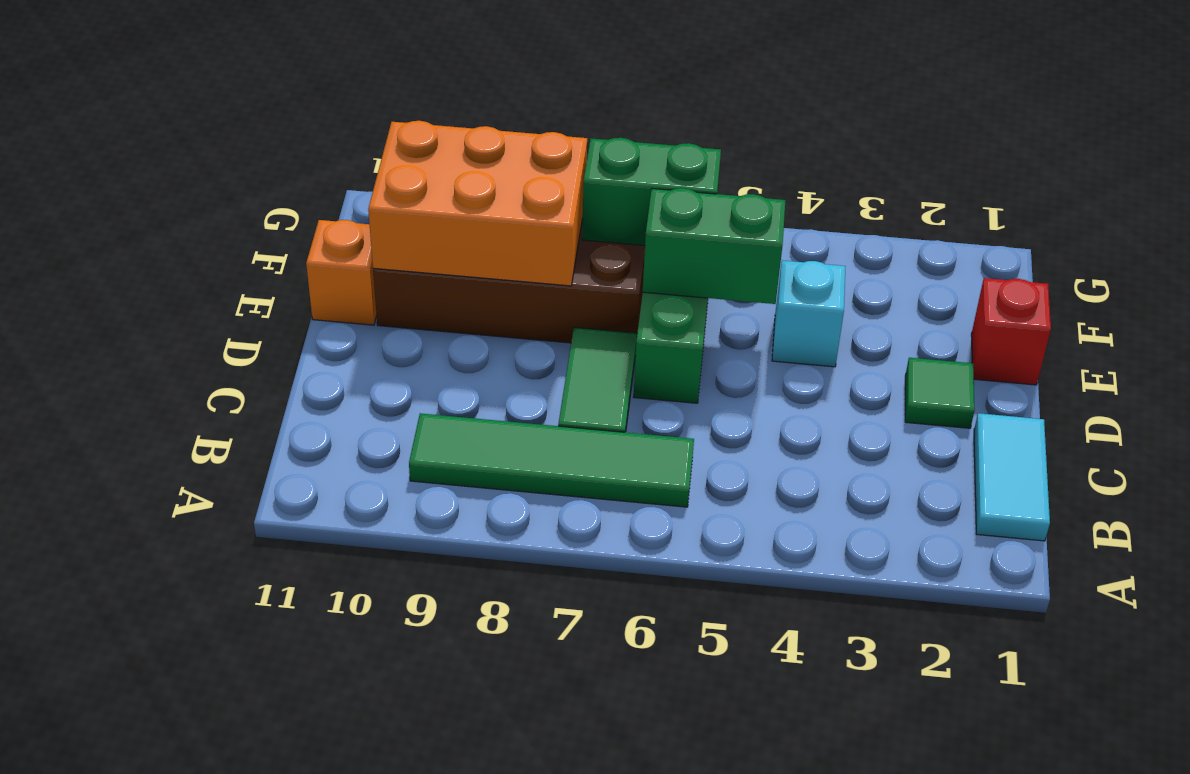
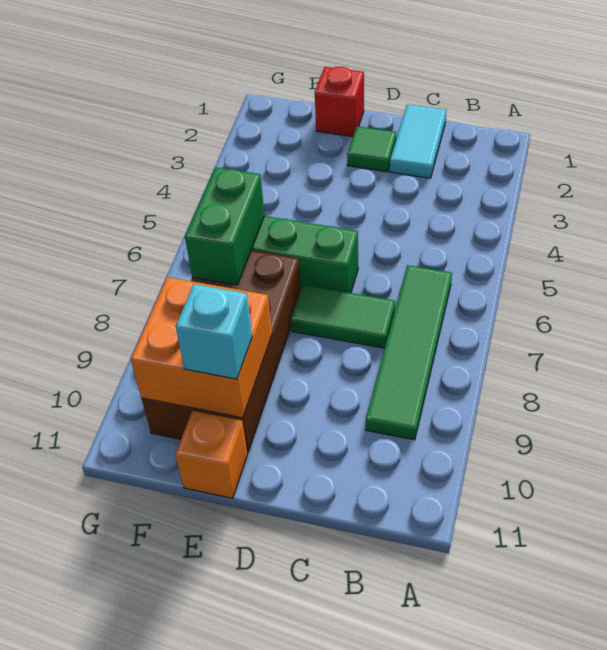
cyan 1x2 tile [974,413,1050,541] -> cyan 1x2 tile turned to [390,104,447,178]
cyan 1x1 brick [772,260,846,367] -> cyan 1x1 brick moved to [176,284,252,379]
green 1x2 brick [643,188,785,304] -> none
orange 2x3 brick [368,121,587,286] -> orange 2x2 brick [131,277,272,418]

